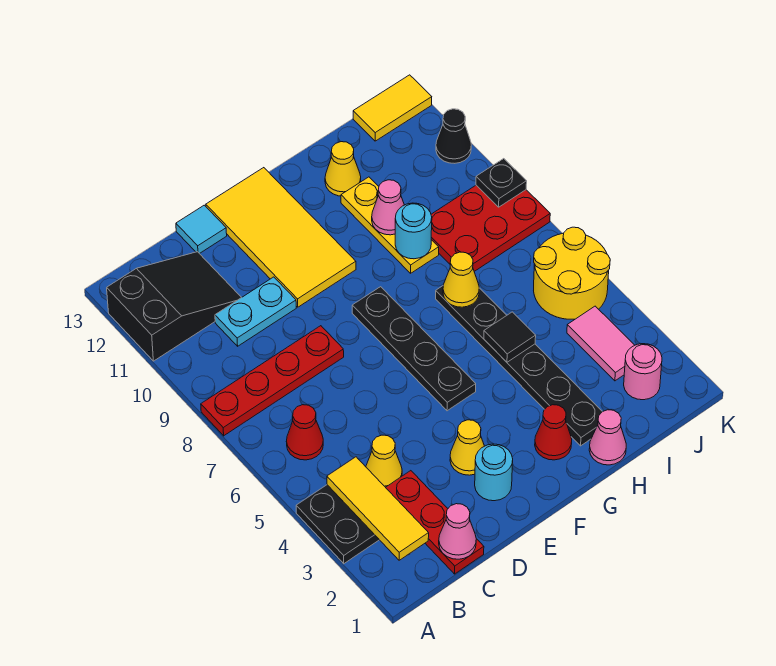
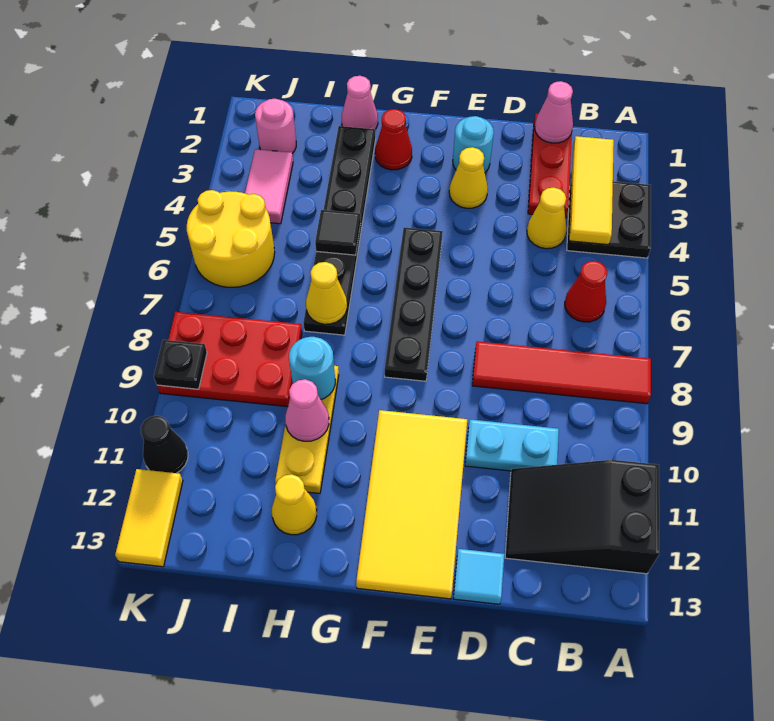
red 1x4 plate [201,326,344,436] -> red 1x4 tile [472,342,651,404]
yellow 1x2 tile [353,75,432,141] -> yellow 1x2 tile turned to [115,469,183,567]

